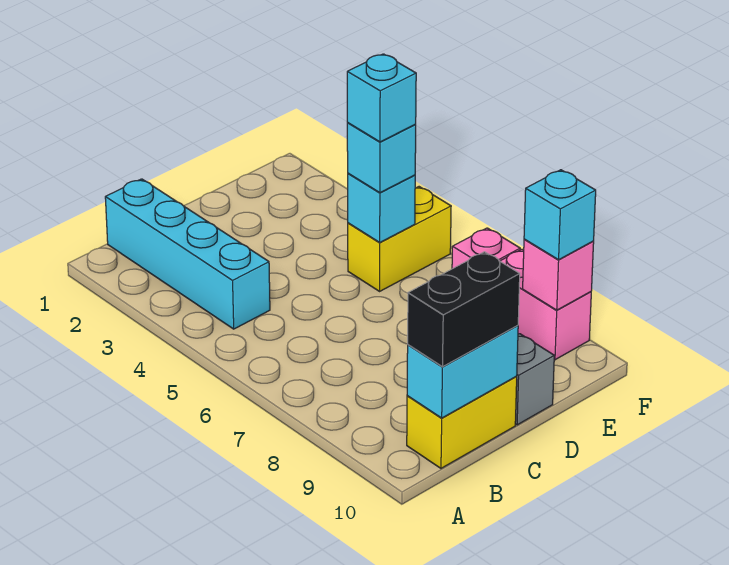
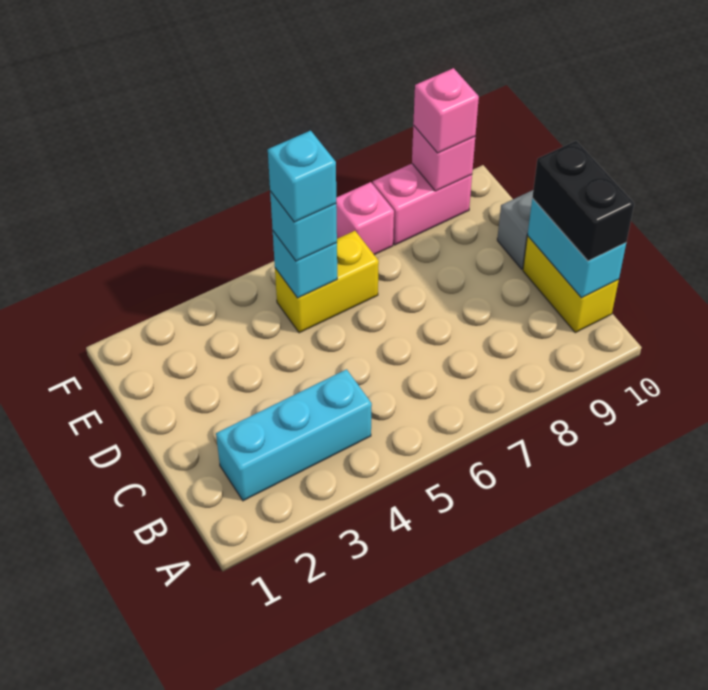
cyan 1x4 brick [105,179,270,329] -> cyan 1x3 brick [216,369,372,501]
yellow 1x2 brick [348,187,451,291] -> yellow 1x2 brick turned to [275,231,379,333]
cyan 1x1 brick [524,170,596,260] -> pink 1x1 brick [413,68,479,153]

